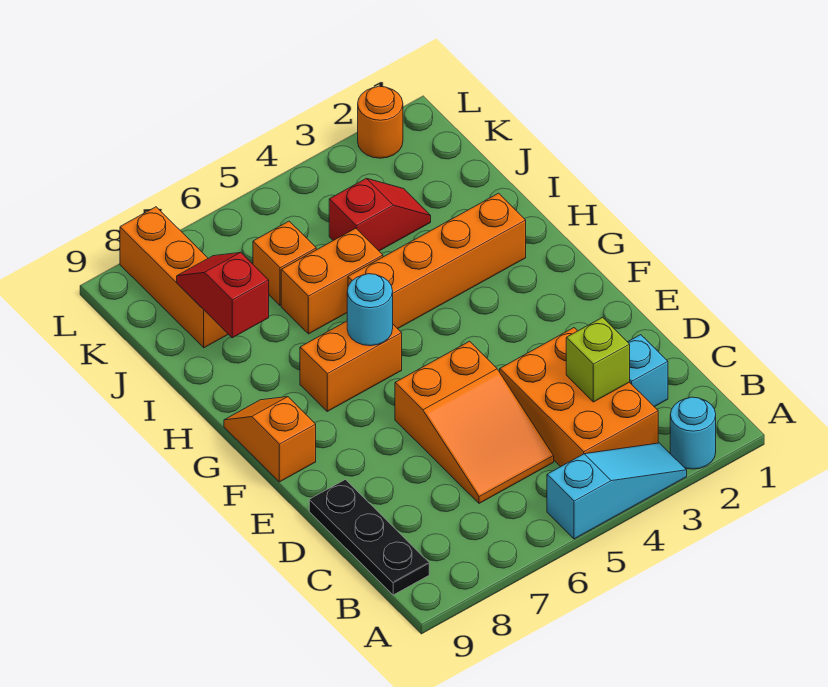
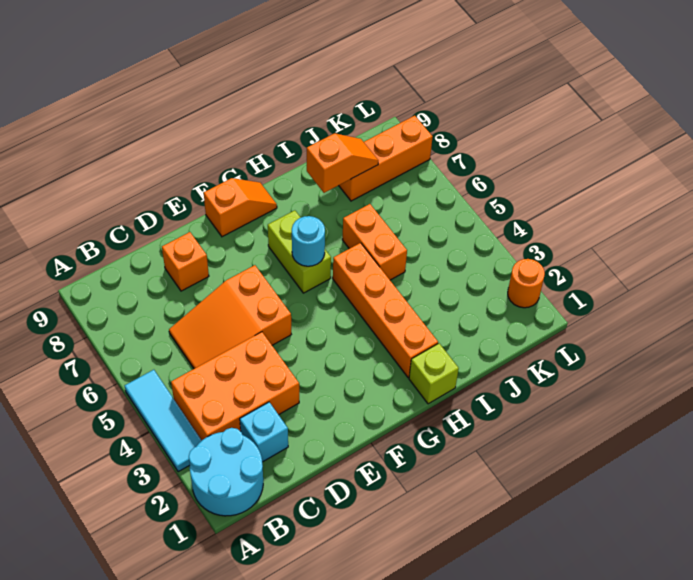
cyan 1x1 round brick [670,397,716,469] -> cyan 2x2 round brick [189,428,263,516]
cyan 1x3 slope [547,443,687,539] -> cyan 1x3 tile [125,370,202,472]
black 1x3 plate [309,480,429,595] -> none
lime 1x1 brick [566,317,630,402] -> lime 1x1 brick moved to [409,343,459,404]
orange 1x2 brick [300,321,402,411] -> lime 1x2 brick [268,210,331,293]
red 1x2 slope [177,252,269,338] -> orange 1x2 slope [307,133,379,193]
red 1x2 slope [329,178,431,251] -> none
orange 1x1 brick [253,221,316,306] -> orange 1x1 brick moved to [162,232,209,291]

